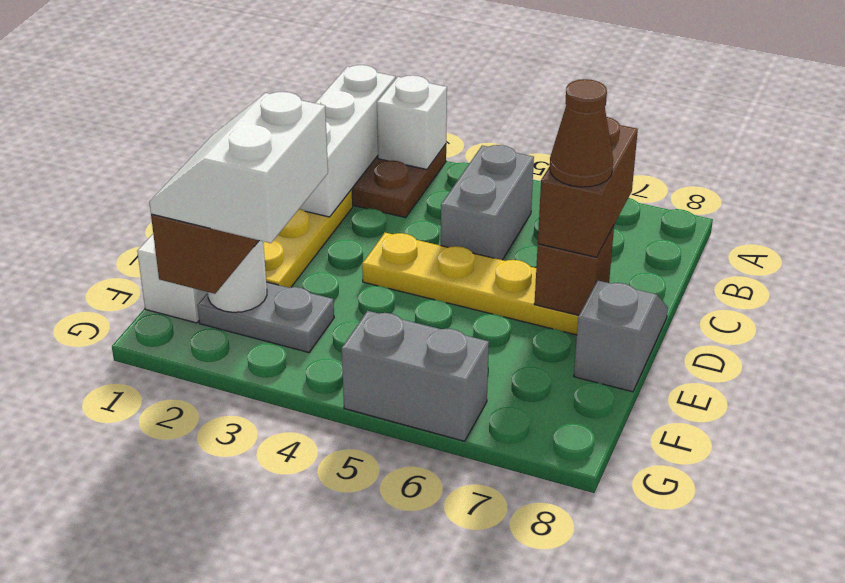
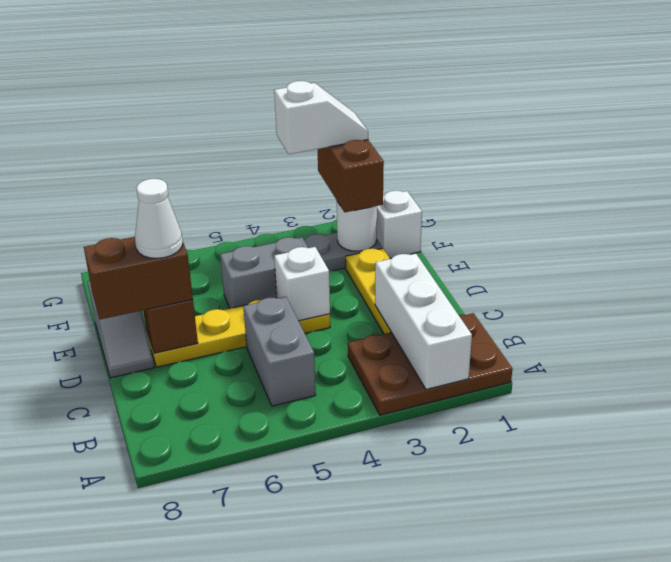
white 1x1 brick [377,75,447,170] -> white 1x1 brick moved to [274,247,330,321]
brown 1x2 brick [538,117,638,257] -> brown 1x2 brick turned to [84,237,193,319]
brown 1x1 cone [550,79,613,187] -> white 1x1 cone [135,179,183,258]
white 2x2 slope [149,92,328,243] -> white 1x2 slope [274,81,368,154]
grey 1x2 brick [342,311,489,441] -> grey 1x2 brick moved to [220,237,308,308]

